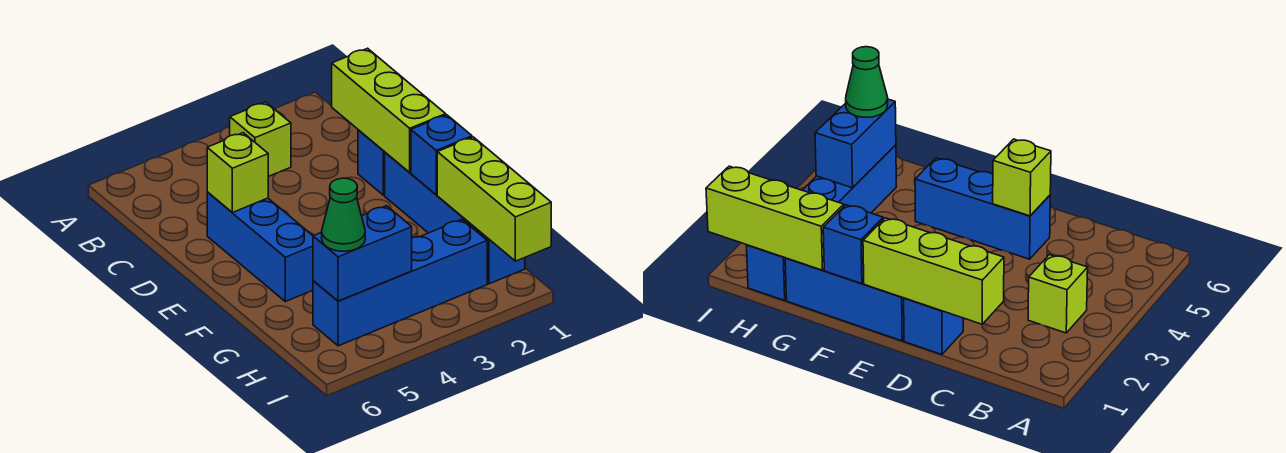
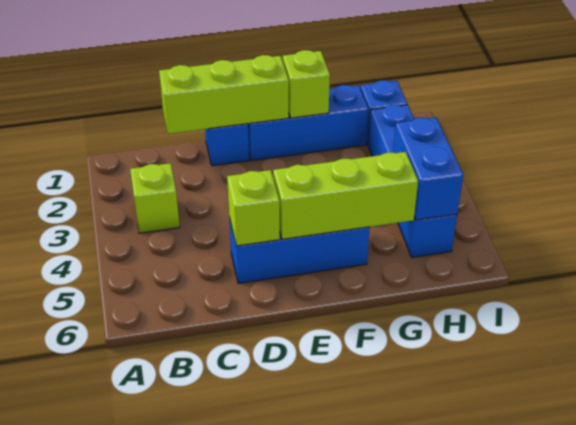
blue 1x1 brick [411,115,472,195] -> lime 1x1 brick [283,50,330,118]
lime 1x3 brick [437,137,551,261] -> lime 1x3 brick moved to [273,152,418,239]
green 1x1 cone [322,178,365,251] -> none

